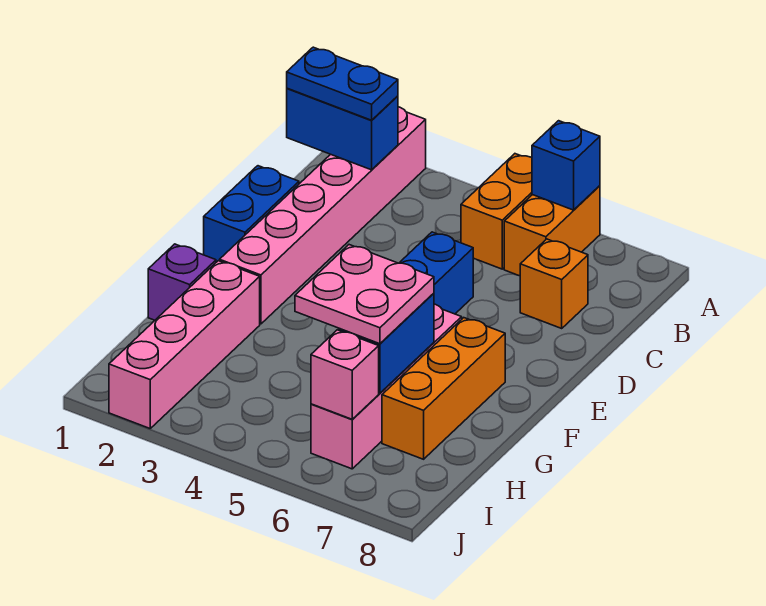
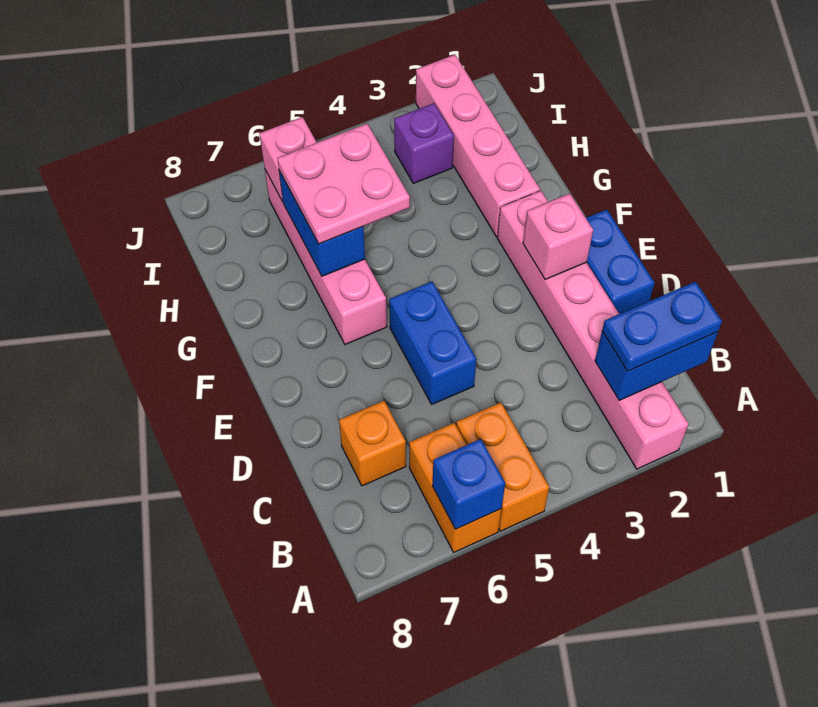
none -> pink 1x1 brick [523,193,593,280]
orange 1x3 brick [382,318,505,459] -> none
purple 1x1 brick [148,244,216,320] -> purple 1x1 brick moved to [394,103,454,184]

